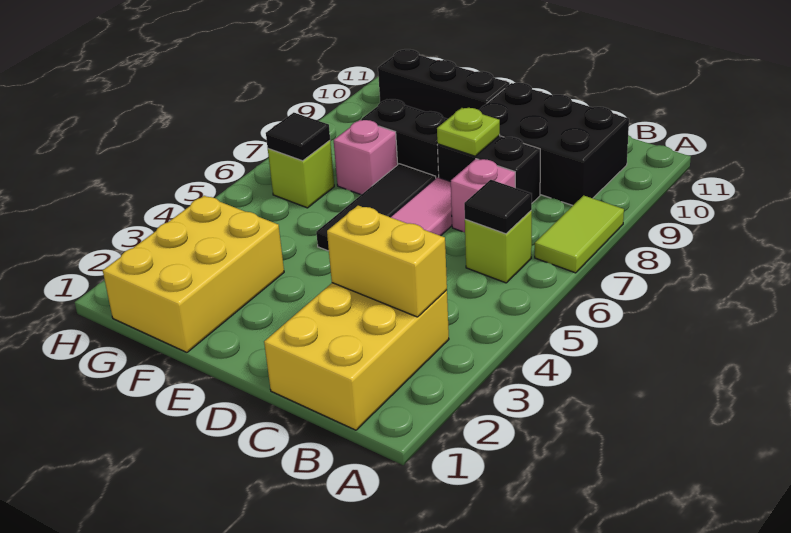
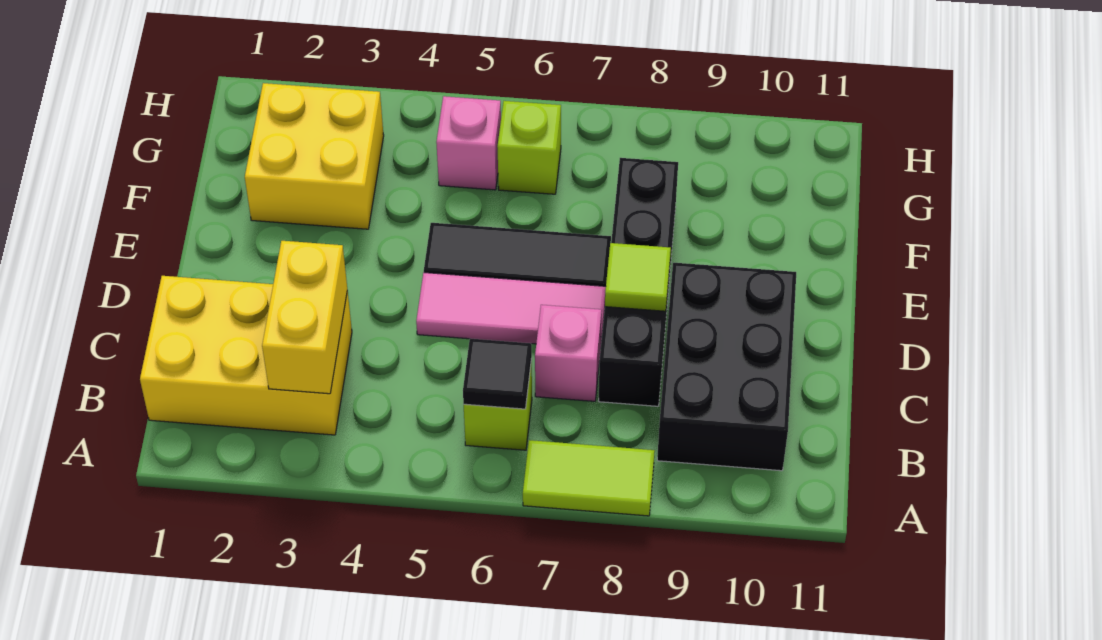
lime 1x1 plate [437,108,500,156] -> lime 1x1 tile [605,243,671,311]
black 1x3 brick [378,49,510,119] -> none
yellow 2x3 brick [103,196,284,352] -> yellow 2x2 brick [245,83,384,229]
pink 1x1 brick [334,120,398,195] -> pink 1x1 brick moved to [436,96,501,190]
black 1x1 tile [266,113,330,161] -> none

